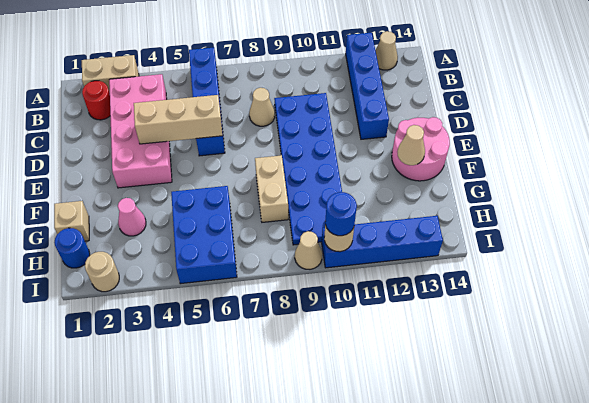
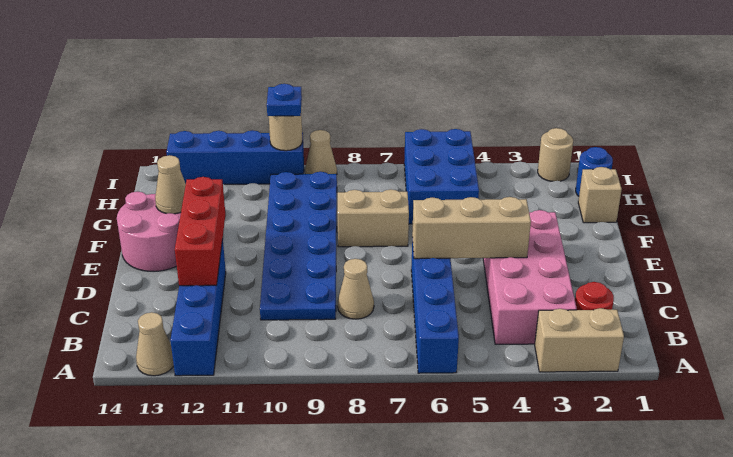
none -> red 1x3 brick [175,177,225,286]
tan 1x2 brick [255,155,288,222] -> tan 1x2 brick turned to [337,189,409,247]
pink 1x1 cone [118,198,146,236] -> none
blue 1x1 round brick [325,192,357,236] -> blue 1x1 plate [267,84,302,116]

